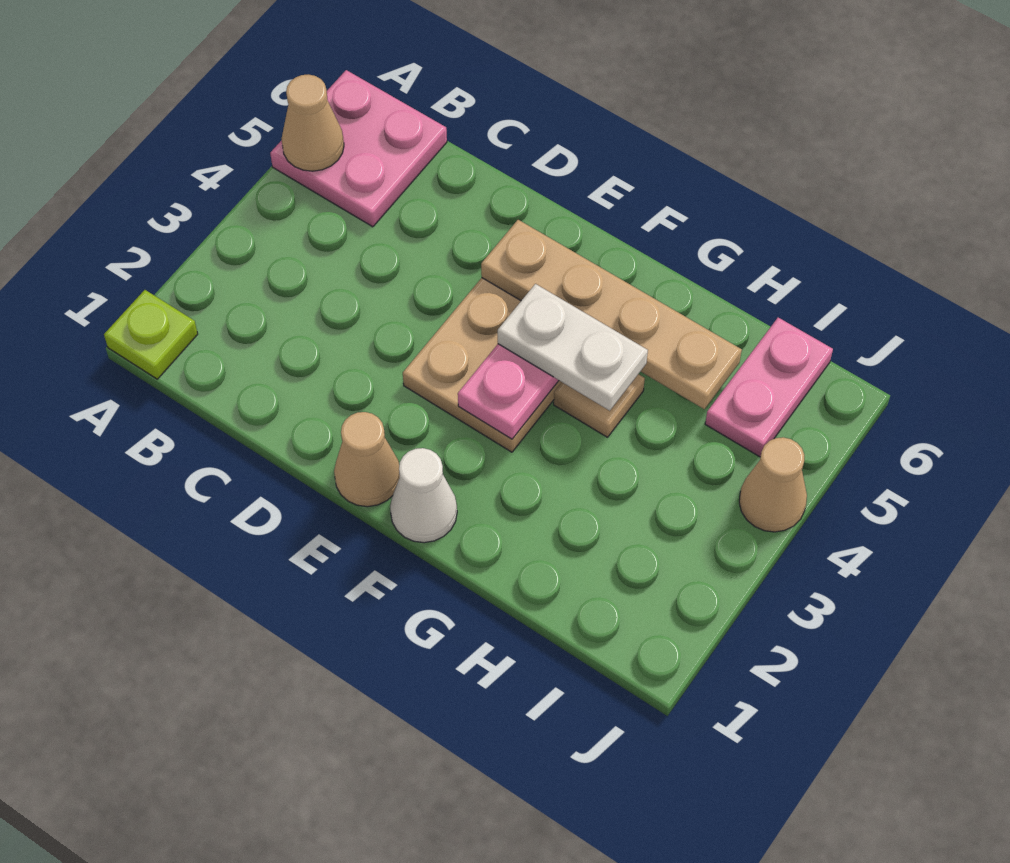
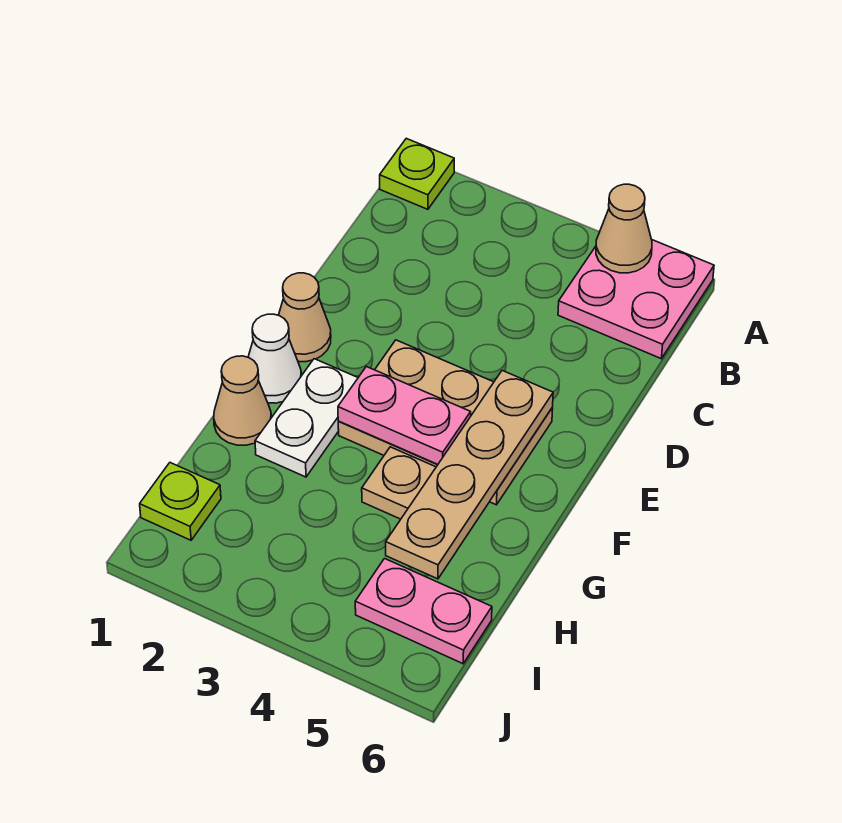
white 1x2 plate [498,284,648,411] -> white 1x2 plate moved to [255,359,358,477]
none -> lime 1x1 plate [140,463,221,540]
tan 1x1 cone [739,437,807,532] -> tan 1x1 cone moved to [214,356,271,445]

